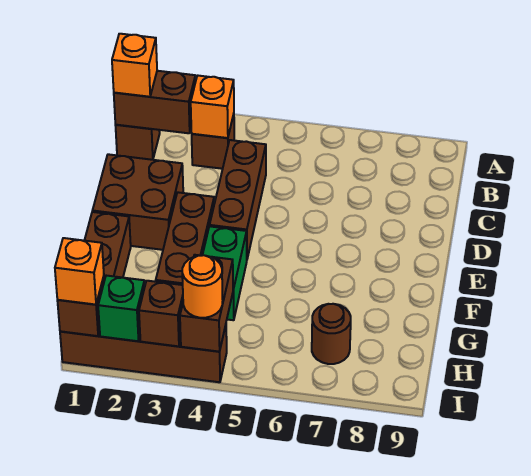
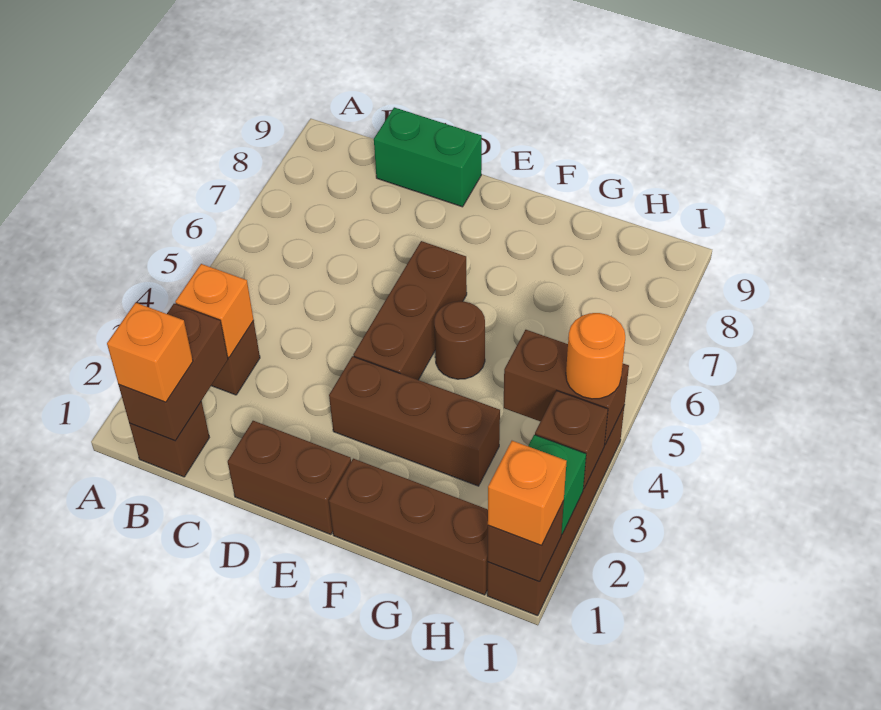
brown 1x3 brick [210,140,266,259] -> brown 1x3 brick turned to [353,241,467,380]
brown 2x2 brick [93,154,183,250] -> brown 1x2 brick [228,421,351,534]
green 1x2 brick [203,226,247,320] -> green 1x2 brick moved to [374,107,482,207]
brown 1x1 round brick [312,304,351,364] -> brown 1x1 round brick moved to [434,301,485,379]

